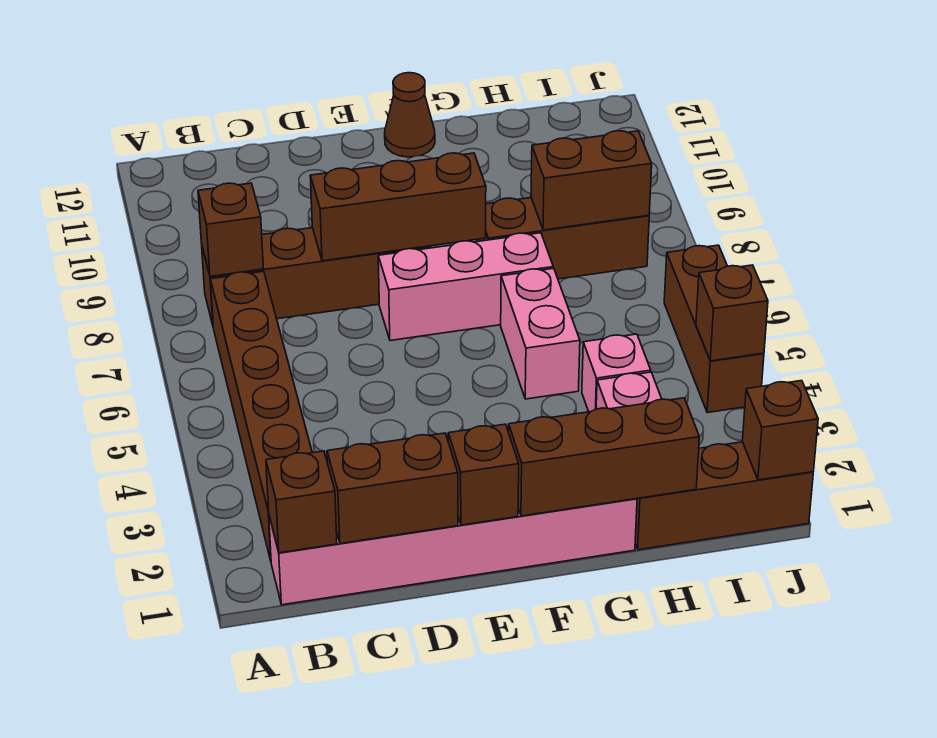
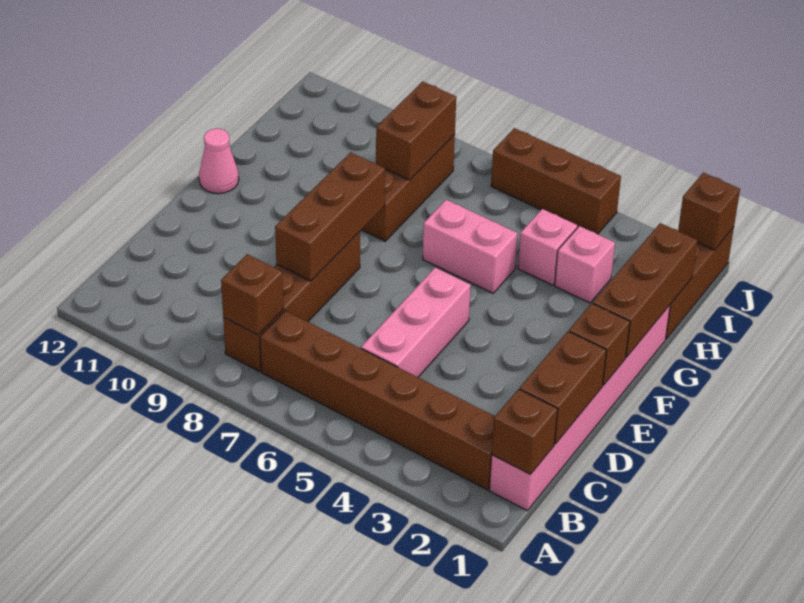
pink 1x3 brick [378,233,553,341] -> pink 1x3 brick moved to [361,268,471,377]
brown 1x1 cone [385,73,435,157] -> pink 1x1 cone [199,128,239,194]
brown 1x1 brick [696,265,768,361] -> none

